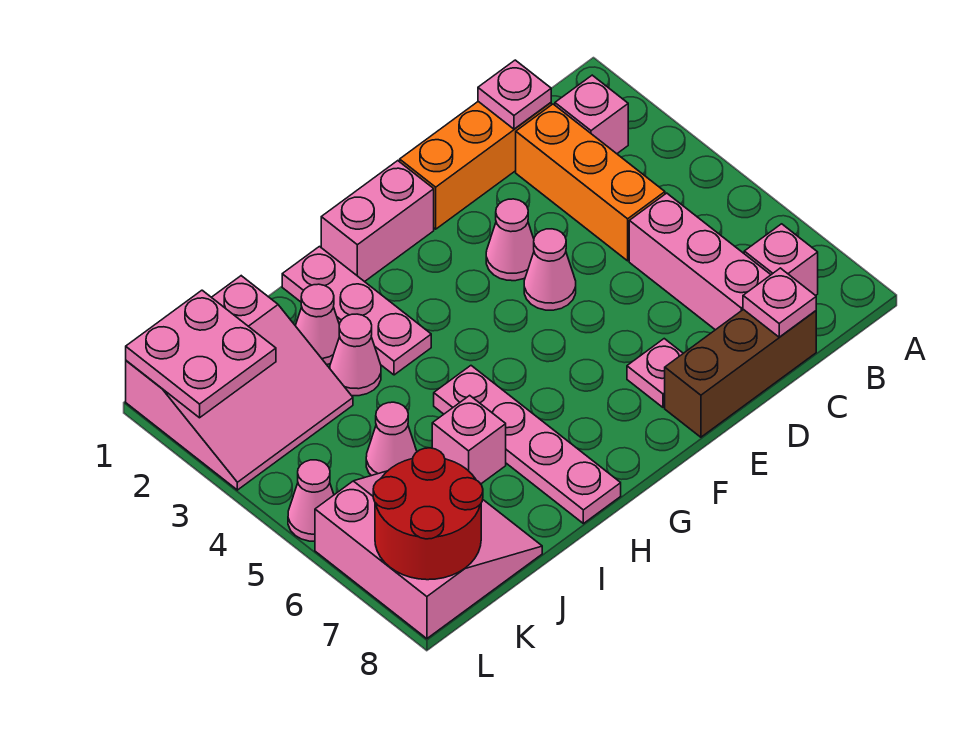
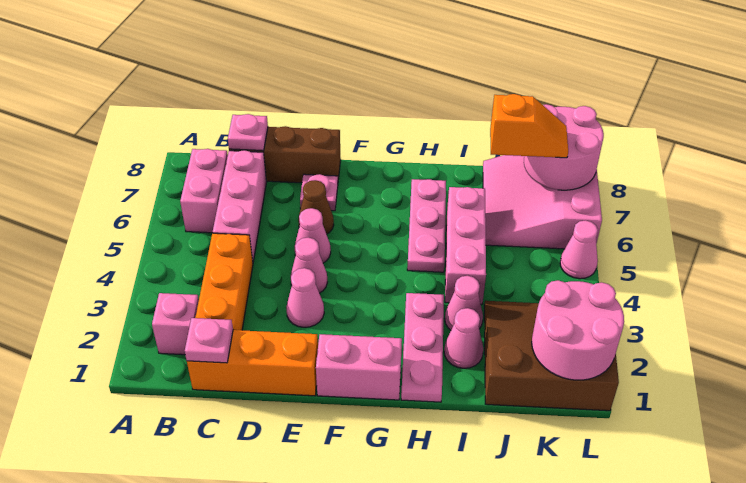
pink 1x1 brick [744,224,818,296] -> pink 1x2 brick [180,149,228,233]
none -> brown 1x1 cone [298,180,334,234]
pink 1x4 plate [434,366,621,524] -> pink 1x3 plate [407,179,446,272]
pink 1x1 brick [432,395,506,484] -> pink 1x3 brick [445,187,486,304]
pink 3x3 slope [126,276,353,490] -> brown 3x3 slope [484,301,619,411]
pink 1x1 cone [366,402,417,476] -> pink 1x1 cone moved to [294,208,331,263]
none -> orange 1x2 slope [490,94,568,158]
pink 2x2 plate [126,290,276,418] -> pink 2x2 round brick [532,280,624,380]
red 2x2 round brick [373,448,483,580] -> pink 2x2 round brick [524,104,604,190]

